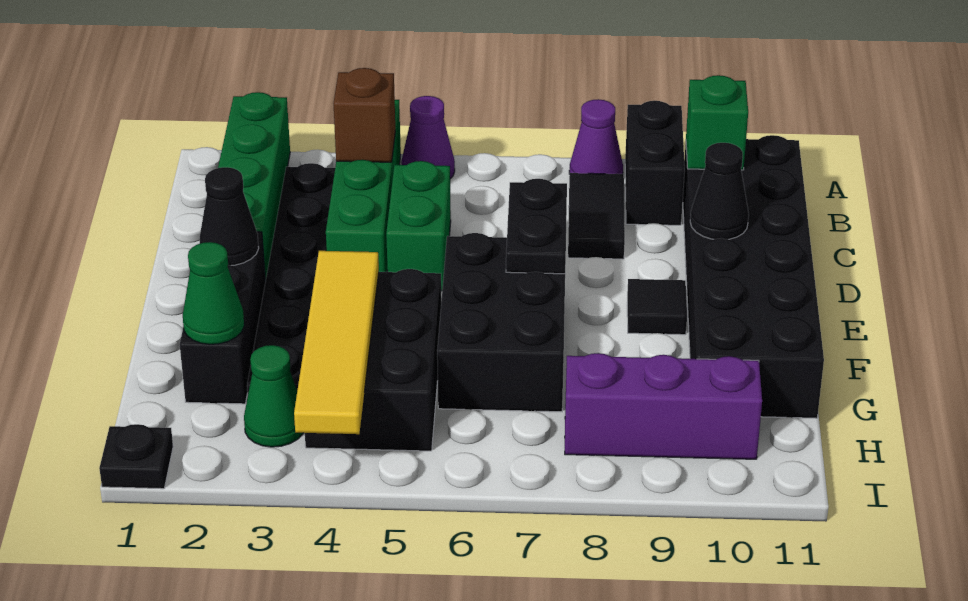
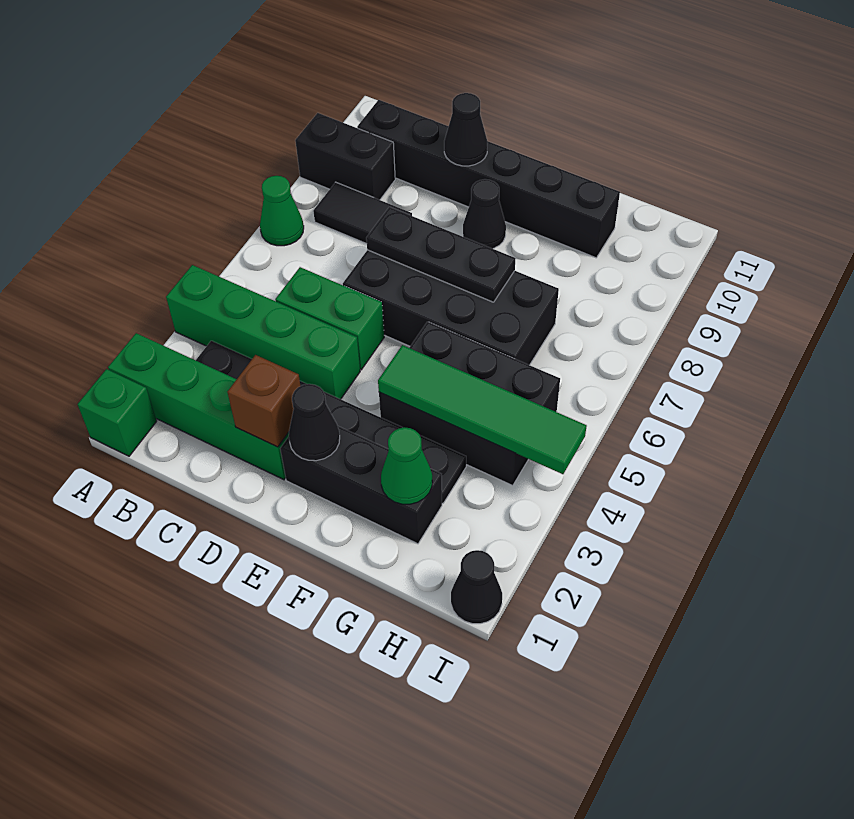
purple 1x1 cone [401,96,455,179] -> none
purple 1x1 cone [569,99,623,174] -> none
brown 1x1 brick [334,68,395,162] -> brown 1x1 brick moved to [227,355,300,447]
black 2x6 brick [683,135,824,418] -> black 1x6 brick [357,100,620,258]
green 1x1 brick [686,75,748,170] -> green 1x1 brick moved to [78,369,157,456]
black 1x2 plate [506,179,567,274] -> black 1x3 plate [366,207,515,302]
black 2x3 brick [437,233,565,412] -> black 2x4 brick [343,250,559,365]
black 1x1 tile [627,279,687,335] -> black 1x1 cone [463,179,506,249]
yellow 1x4 tile [294,251,379,434] -> green 1x4 tile [378,345,587,474]
green 1x1 cone [244,345,303,447] -> green 1x1 cone moved to [260,176,304,246]
purple 1x3 brick [565,353,762,459] -> none
black 1x1 plate [99,424,173,489] -> black 1x1 cone [451,550,502,624]

